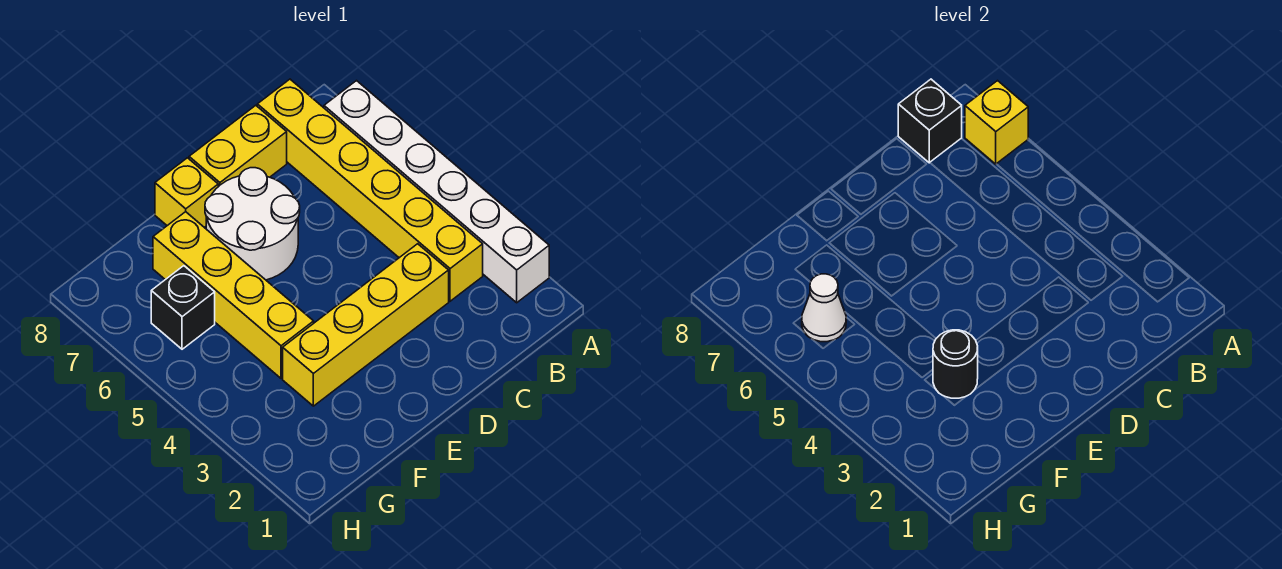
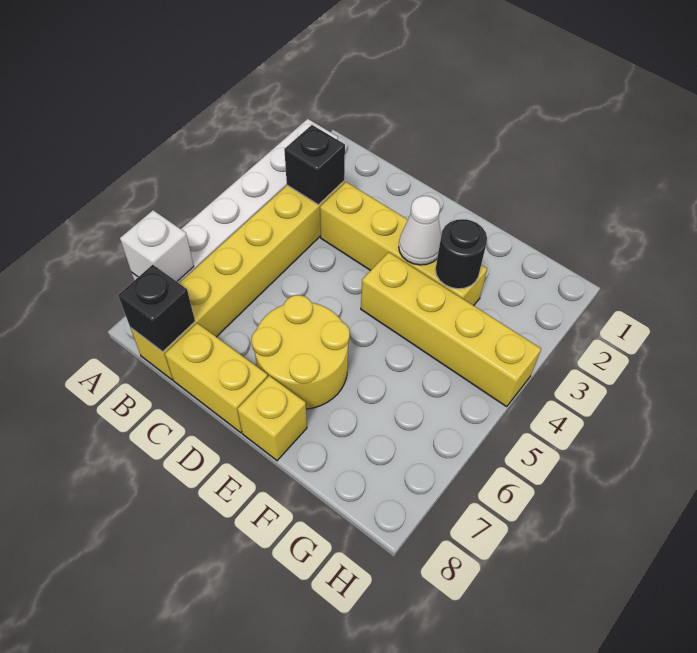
yellow 1x1 brick [965,81,1028,164] -> white 1x1 brick [120,210,194,282]
white 2x2 round brick [205,168,300,280] -> yellow 2x2 round brick [251,295,350,409]
yellow 1x4 brick [153,212,314,378] -> yellow 1x4 brick turned to [361,252,541,407]
black 1x1 brick [151,266,215,349] -> black 1x1 brick moved to [284,125,345,205]
white 1x1 cone [802,274,846,342] -> white 1x1 cone moved to [399,196,441,265]

